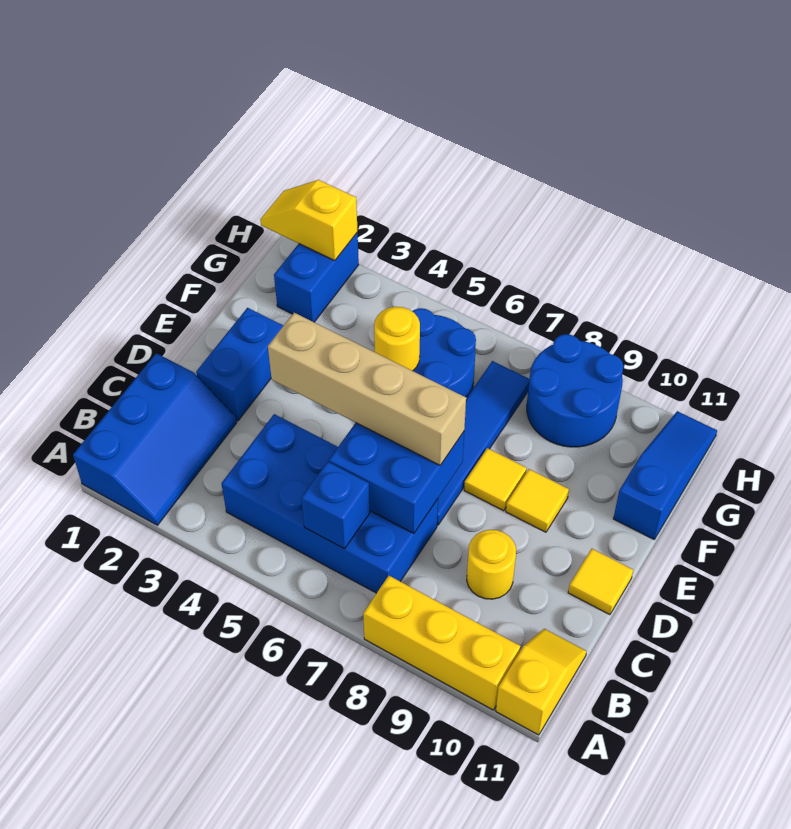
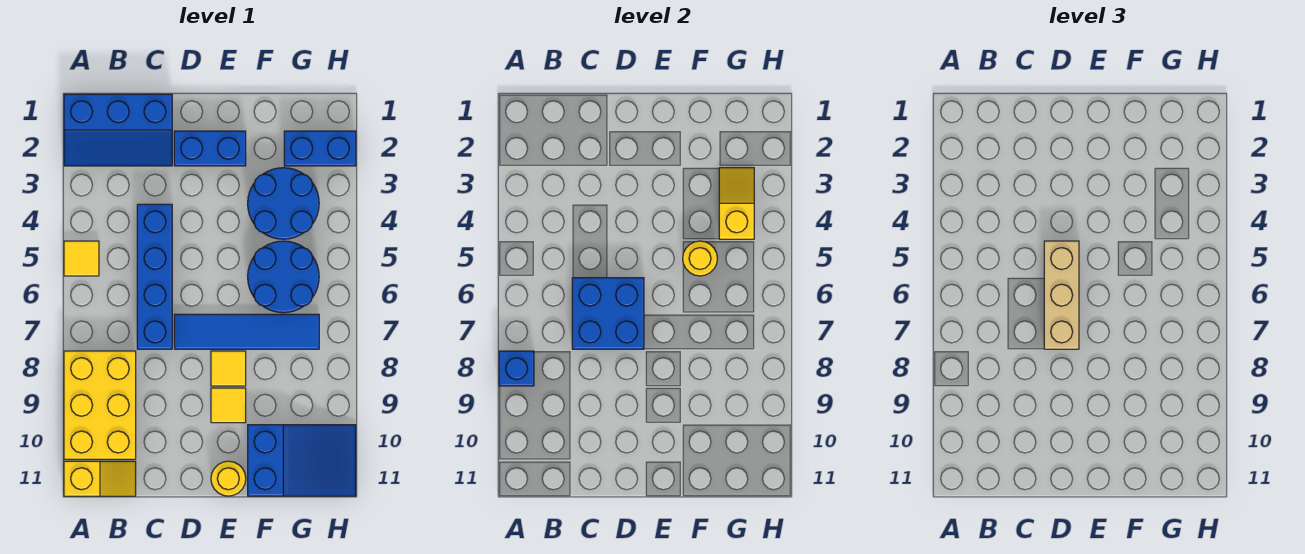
yellow 1x3 brick [363,576,521,710] -> yellow 2x3 brick [64,351,136,459]
blue 2x4 brick [221,414,438,593] -> blue 1x4 brick [137,204,172,349]
blue 1x1 brick [301,462,370,549] -> blue 1x1 brick moved to [499,351,534,386]
yellow 1x1 round brick [467,530,516,599] -> yellow 1x1 round brick moved to [211,461,246,496]
tan 1x4 brick [268,313,466,465] -> tan 1x3 brick [1044,241,1079,349]
yellow 1x1 tile [568,549,633,615] -> yellow 1x1 tile moved to [64,241,99,276]
blue 1x3 slope [613,411,717,539] -> blue 2x3 slope [248,425,356,496]
blue 2x2 round brick [527,334,623,447] -> blue 2x2 round brick moved to [248,168,319,239]
yellow 1x2 slope [260,180,358,261] -> yellow 1x2 slope moved to [719,168,754,239]

